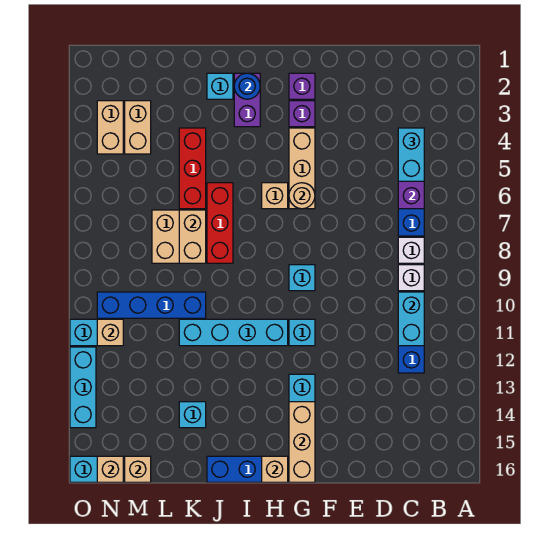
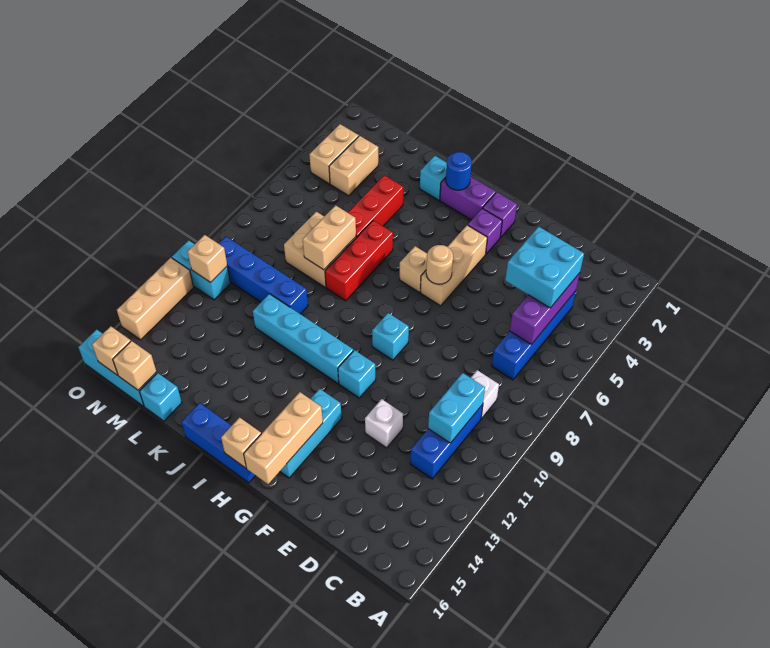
cyan 1x2 brick [398,128,424,181] -> cyan 2x2 brick [505,227,584,308]
white 1x1 brick [398,237,424,263] -> white 1x1 brick moved to [365,399,403,448]
purple 1x2 brick [234,73,260,127] -> purple 1x2 brick turned to [440,177,496,220]
cyan 1x1 brick [179,402,206,428] -> cyan 1x1 brick moved to [139,373,182,421]
cyan 1x3 brick [70,347,96,428] -> tan 1x3 brick [117,258,194,340]

